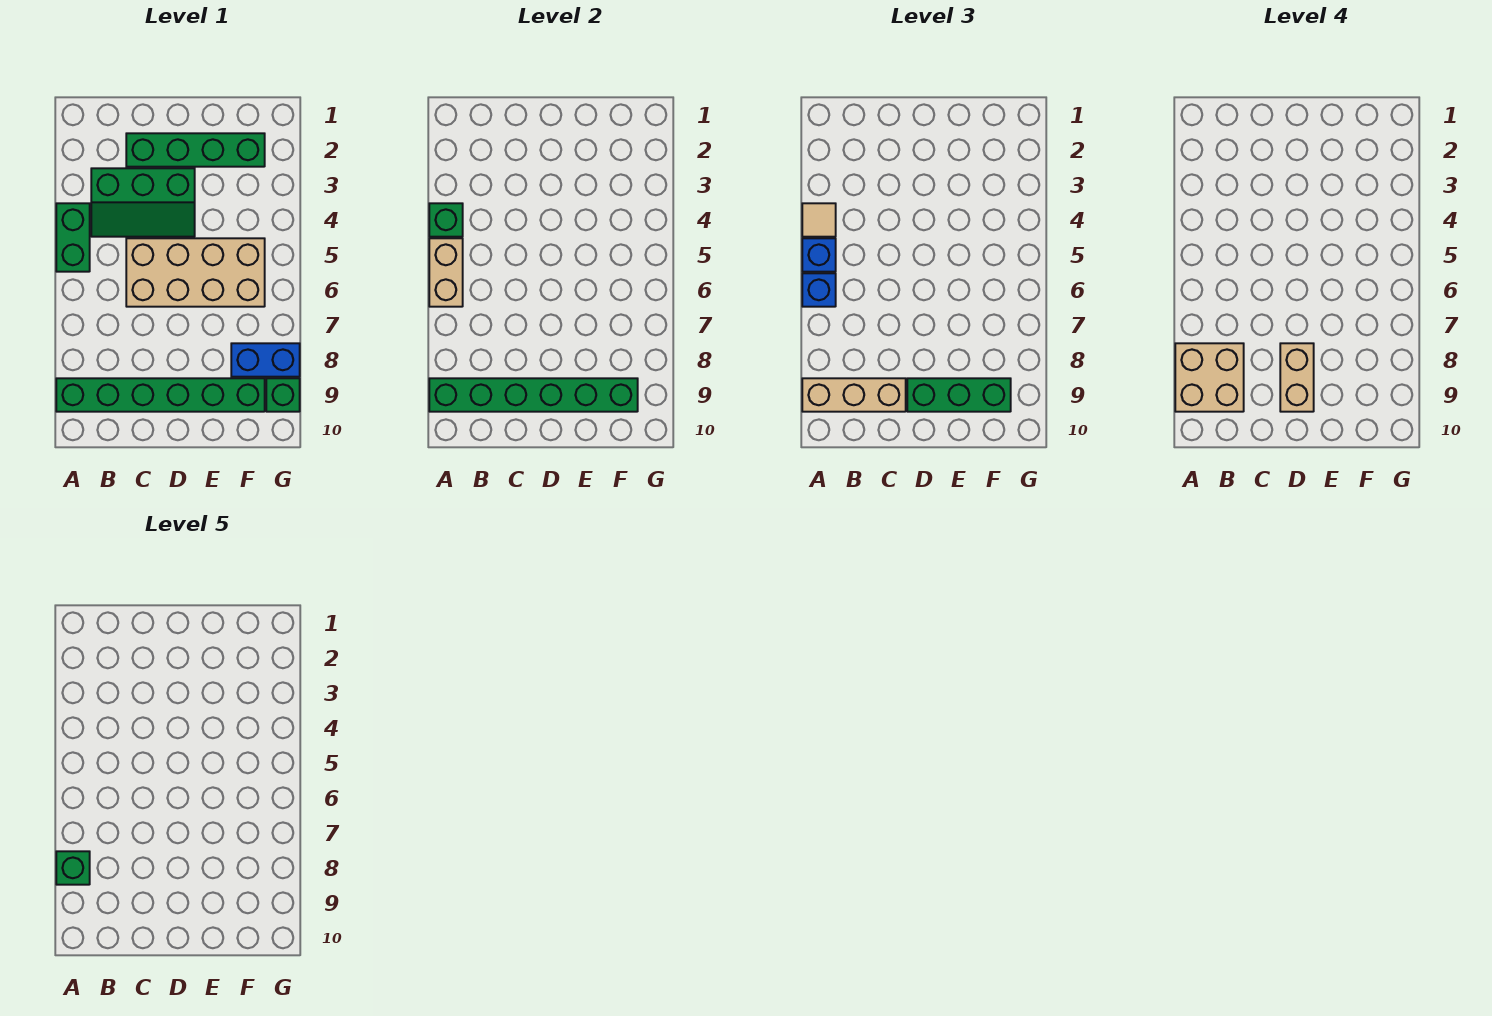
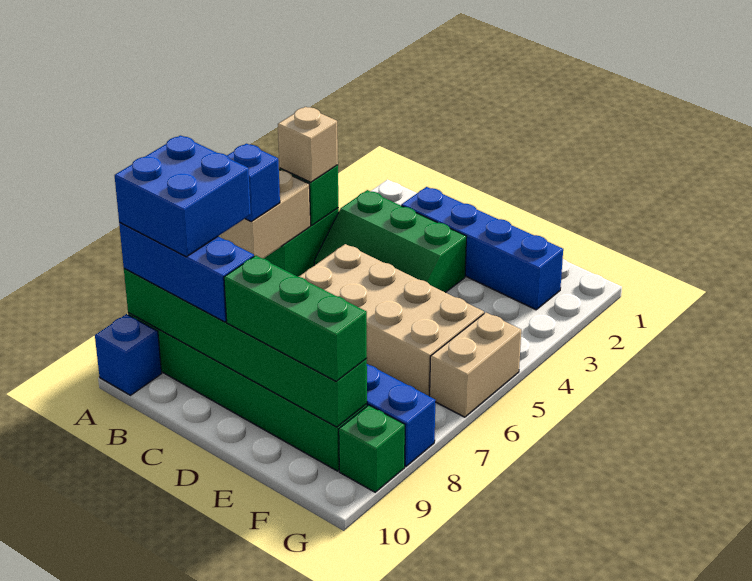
tan 1x1 tile [802,203,836,237] -> tan 1x1 brick [278,107,338,182]
blue 1x1 brick [802,238,836,272] -> blue 1x1 brick moved to [95,314,162,395]
tan 2x2 brick [1175,343,1244,412] -> blue 2x2 brick [115,136,251,257]
green 1x1 brick [56,851,90,885] -> none
tan 1x3 brick [802,378,906,412] -> blue 1x3 brick [119,222,254,322]
green 1x4 brick [126,133,265,167] -> blue 1x4 brick [401,187,563,310]
tan 1x2 brick [1280,343,1314,412] -> tan 1x2 brick moved to [430,313,521,417]

